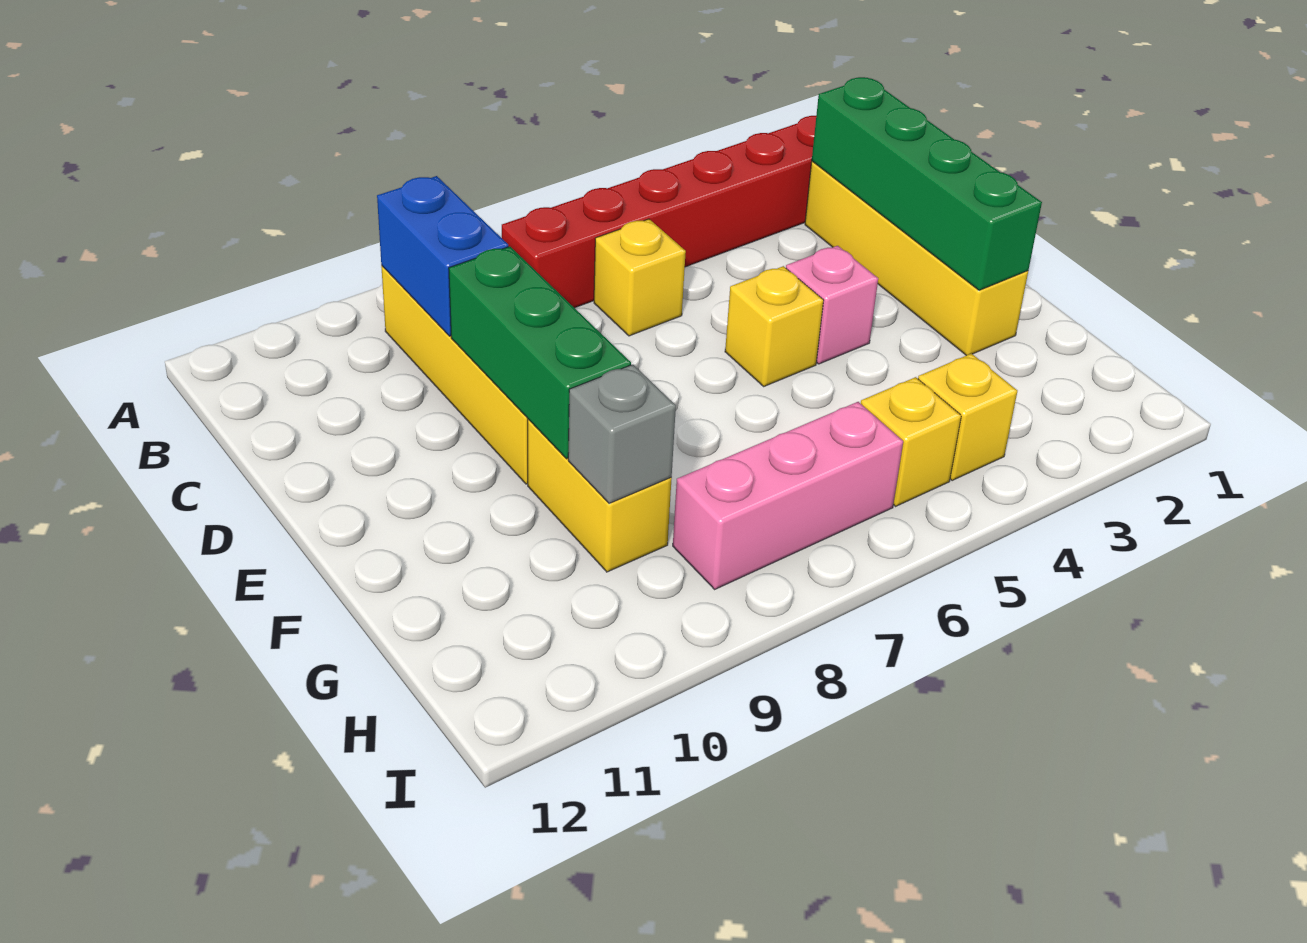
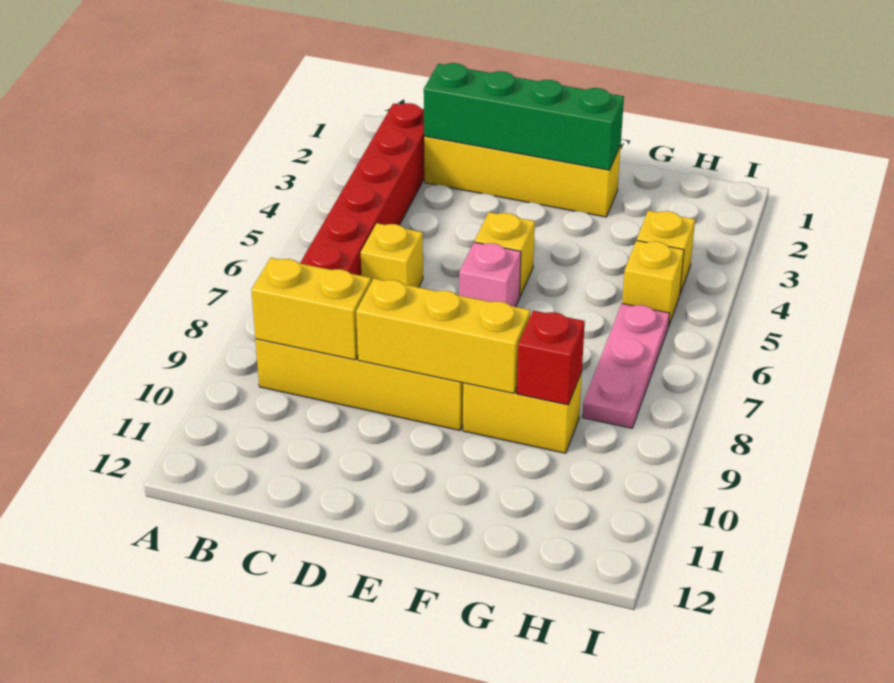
blue 1x2 brick [377,176,508,336] -> yellow 1x2 brick [251,258,371,360]
green 1x3 brick [449,246,631,459] -> yellow 1x3 brick [356,278,530,393]
pink 1x1 brick [786,246,878,364] -> pink 1x1 brick moved to [459,242,521,307]
grey 1x1 brick [568,365,676,504] -> red 1x1 brick [517,311,585,405]
pink 1x3 brick [673,402,903,589] -> pink 1x3 plate [582,304,670,428]

